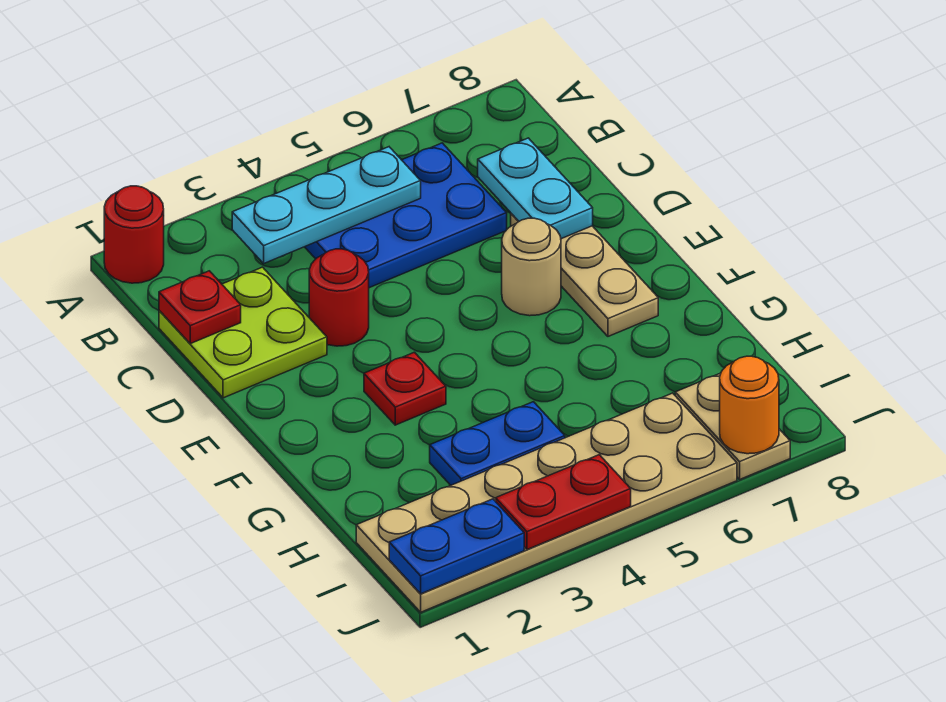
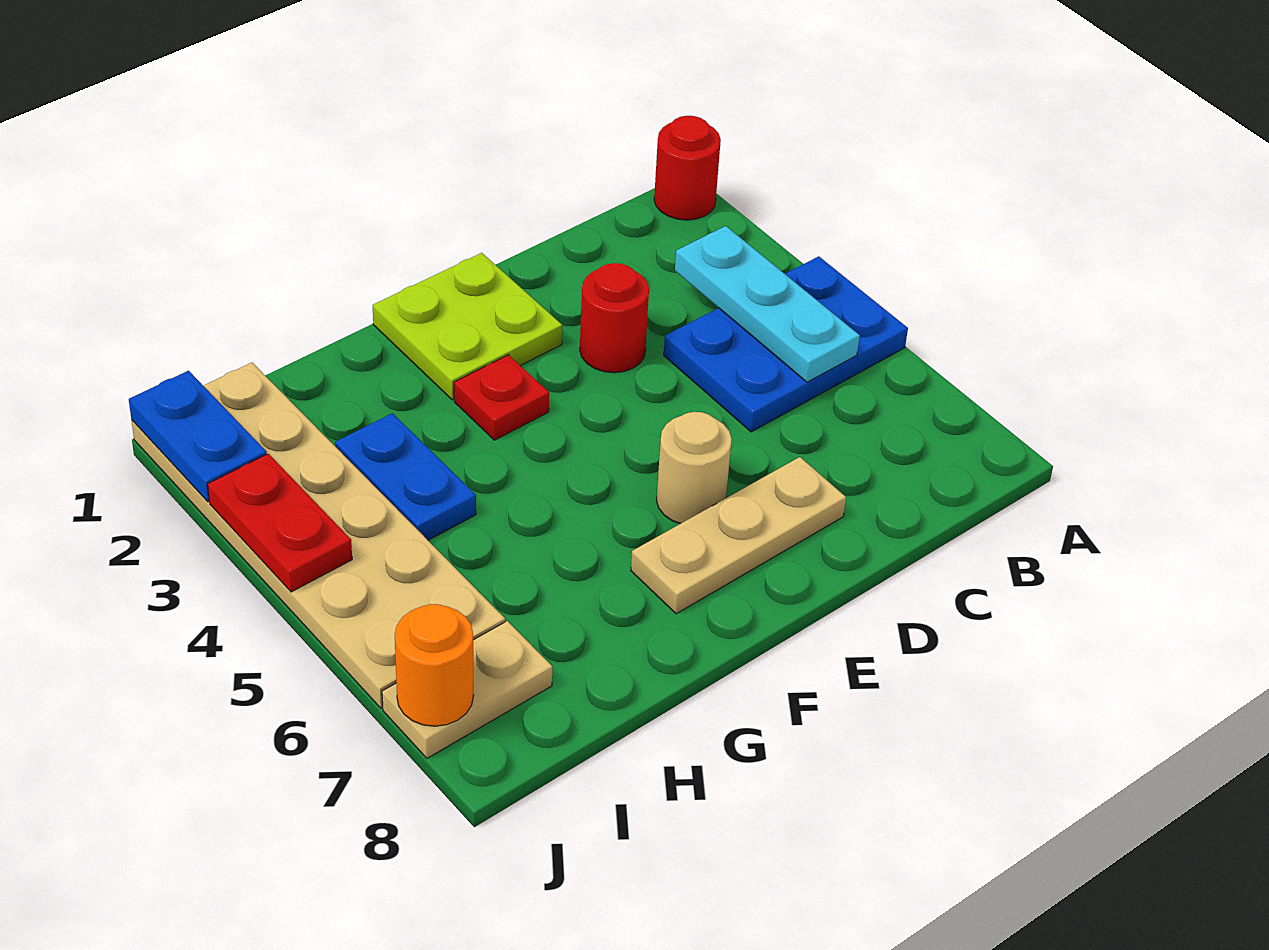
blue 2x3 plate [305,143,507,288] -> blue 2x3 plate turned to [664,256,908,432]
lime 2x2 plate [159,267,327,398] -> lime 2x2 plate moved to [373,253,562,400]
red 1x1 plate [159,271,241,344] -> none
cyan 1x2 plate [478,138,593,239] -> none

